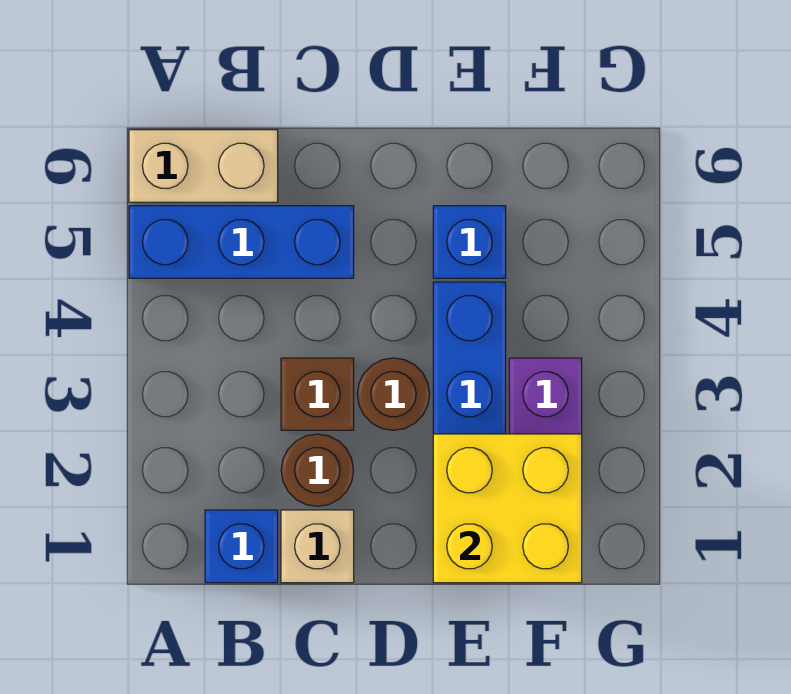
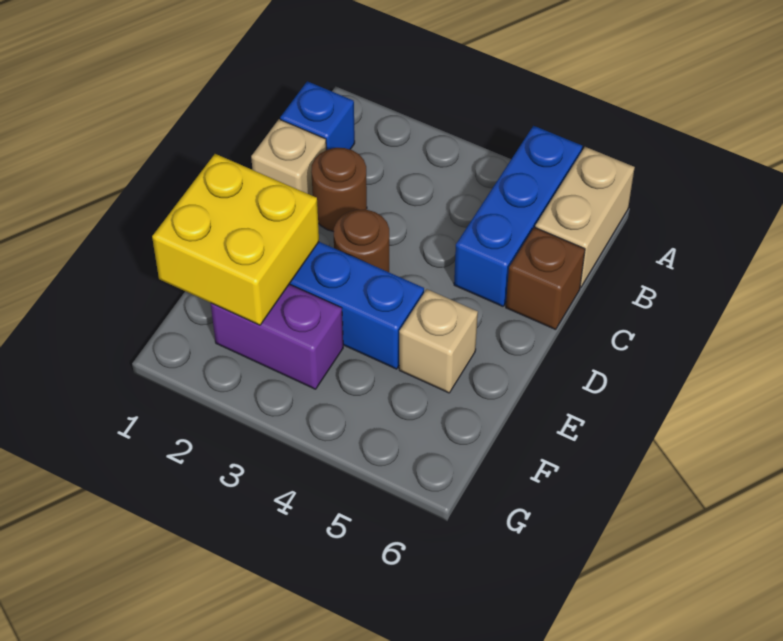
brown 1x1 brick [281,358,354,430] -> brown 1x1 brick moved to [506,227,585,330]
blue 1x1 brick [433,206,506,278] -> tan 1x1 brick [399,289,478,393]

